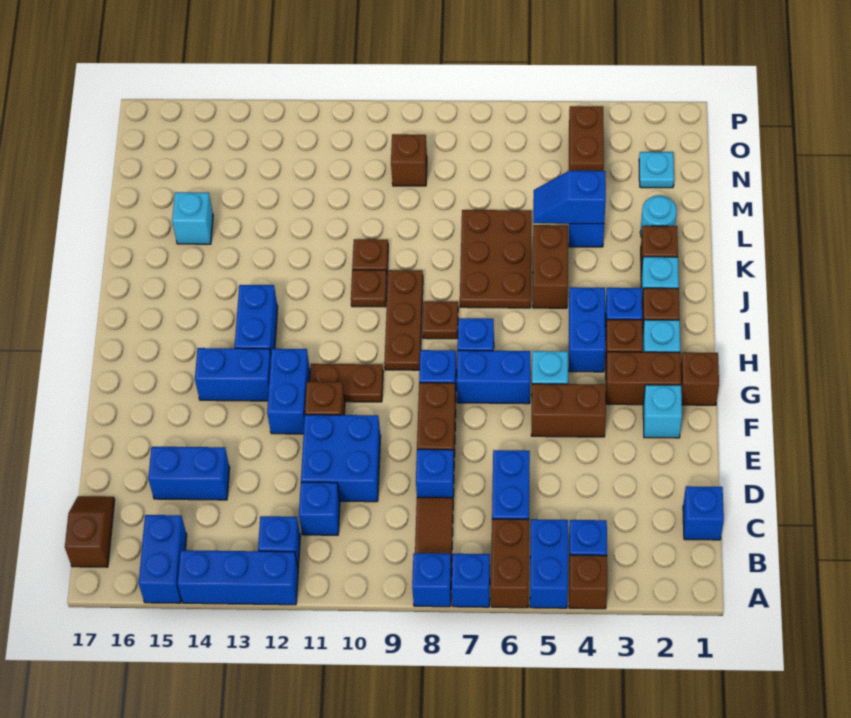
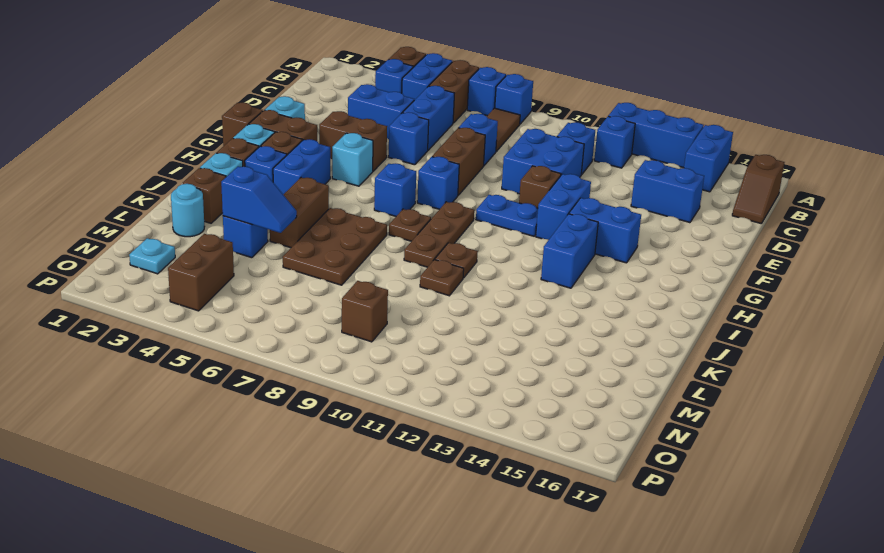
blue 1x1 brick [683,486,724,540] -> blue 1x1 brick moved to [389,112,429,165]
blue 1x2 brick [457,350,530,404] -> blue 1x2 brick moved to [348,84,414,139]
brown 1x2 plate [310,364,383,402] -> blue 1x2 plate [476,195,538,236]
cyan 1x1 brick [172,192,213,244] -> none

